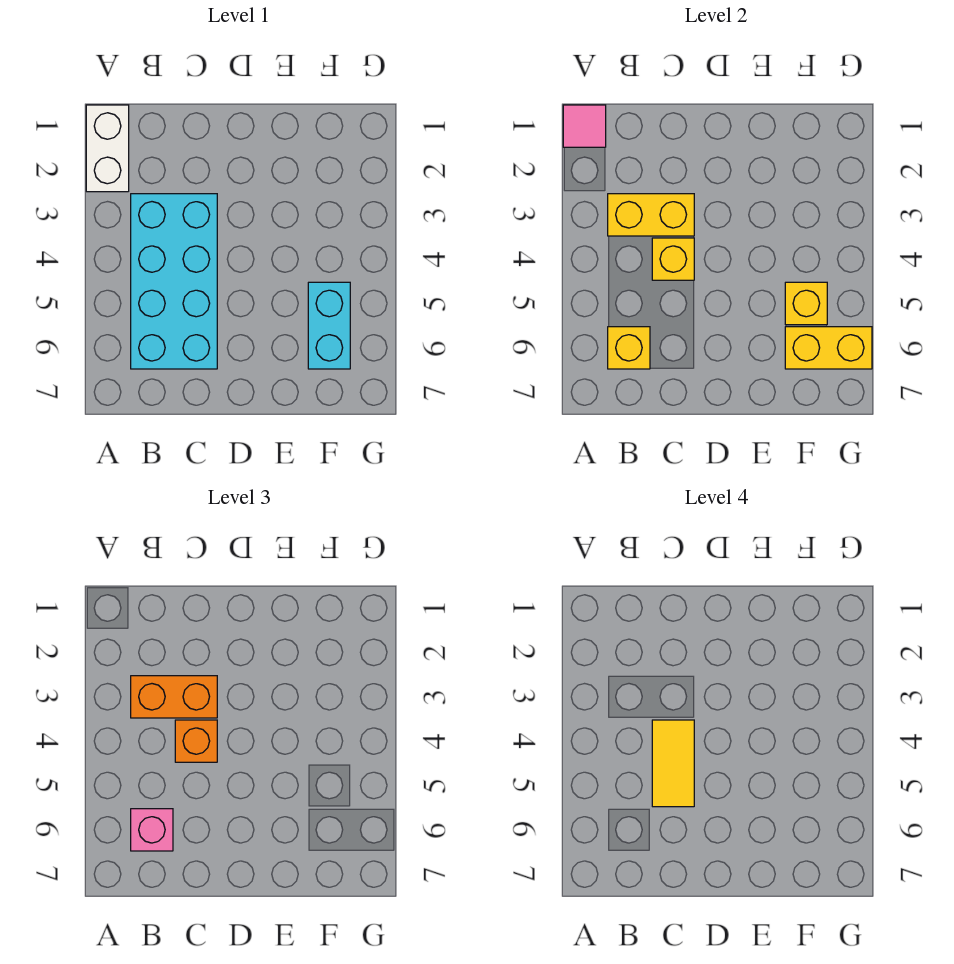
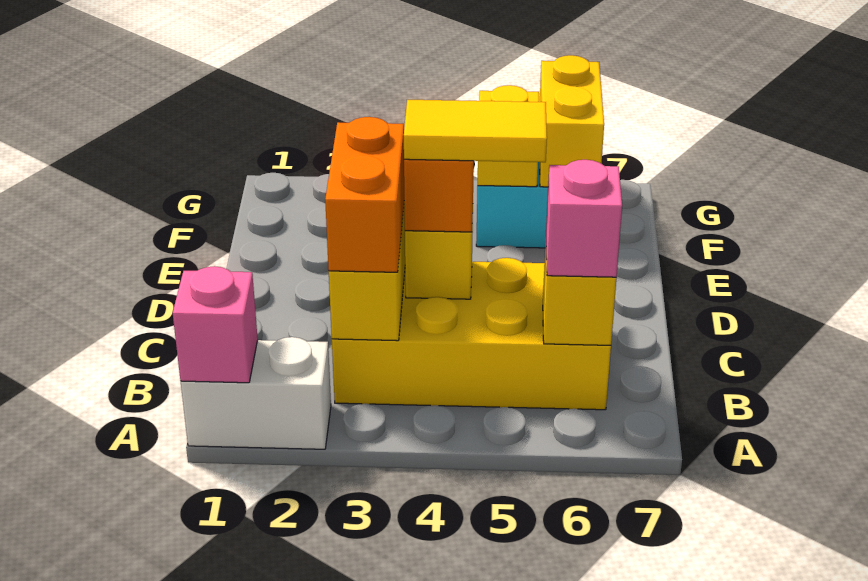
pink 1x1 tile [563,105,606,147] -> pink 1x1 brick [173,266,258,383]
cyan 2x4 brick [131,194,217,369] -> yellow 2x4 brick [332,258,611,410]

